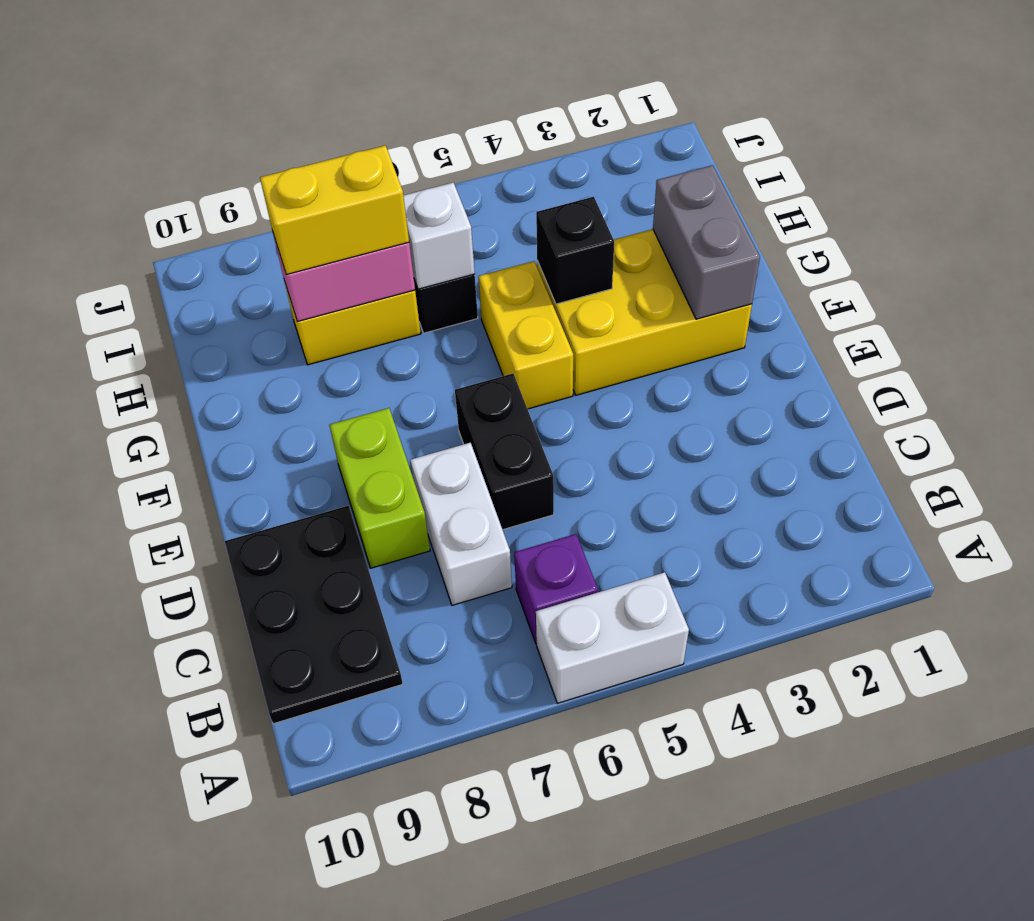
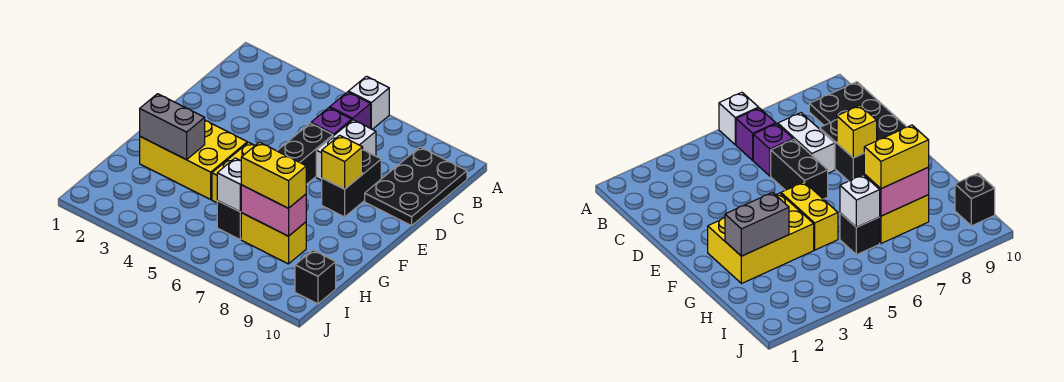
white 1x2 brick [536,572,689,703] -> white 1x1 brick [348,76,389,129]
none -> purple 1x1 brick [311,108,352,136]
lime 1x2 brick [329,408,430,568] -> black 1x2 brick [322,150,381,217]
none -> yellow 1x1 brick [322,135,363,189]
grey 1x2 brick [653,165,760,319] -> grey 1x2 brick turned to [140,94,205,160]
black 1x1 brick [536,197,614,304] -> black 1x1 brick moved to [295,250,336,304]

